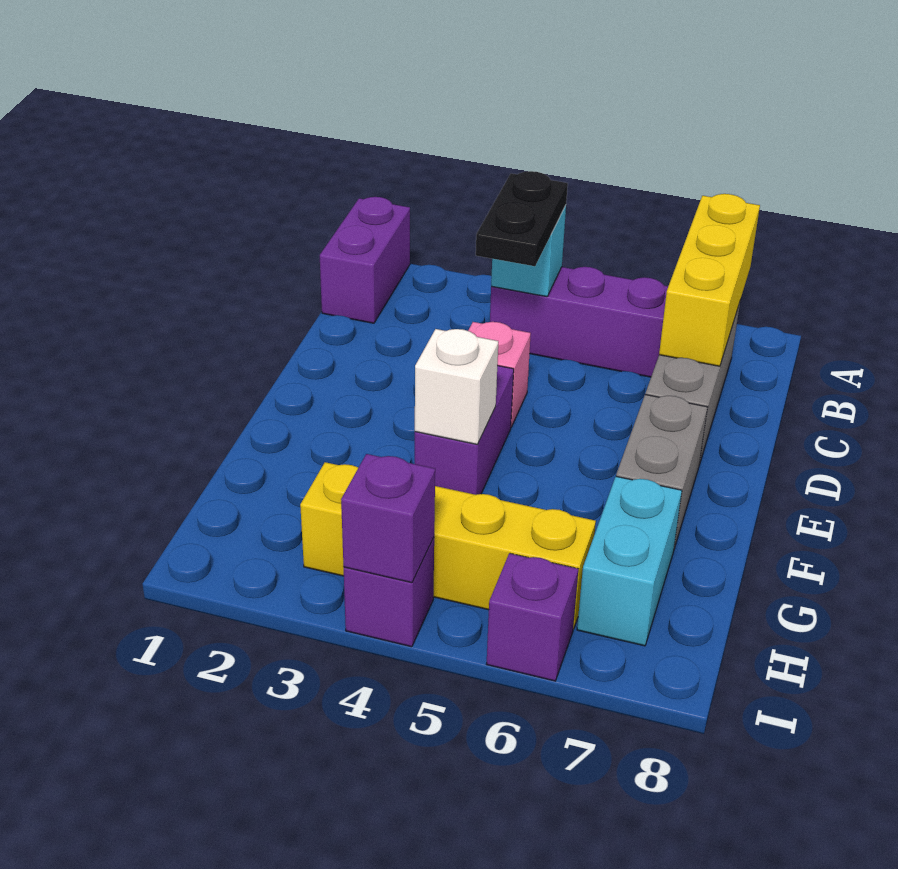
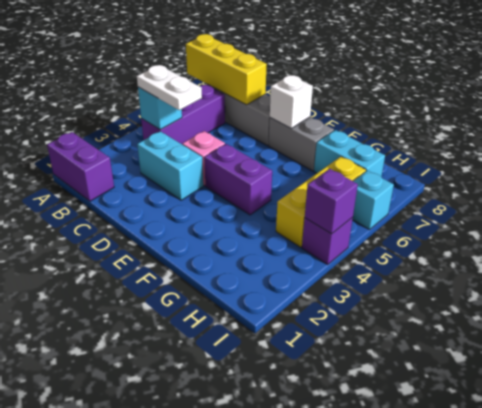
black 1x2 plate [476,171,568,266] -> white 1x2 plate [137,65,202,110]
none -> cyan 1x2 brick [137,131,203,200]
white 1x1 brick [415,329,498,444] -> white 1x1 brick moved to [270,75,313,128]
yellow 1x4 brick [300,462,596,629] -> yellow 1x3 brick [276,157,366,247]
purple 1x1 brick [487,553,578,681] -> cyan 1x1 brick [352,171,394,230]

